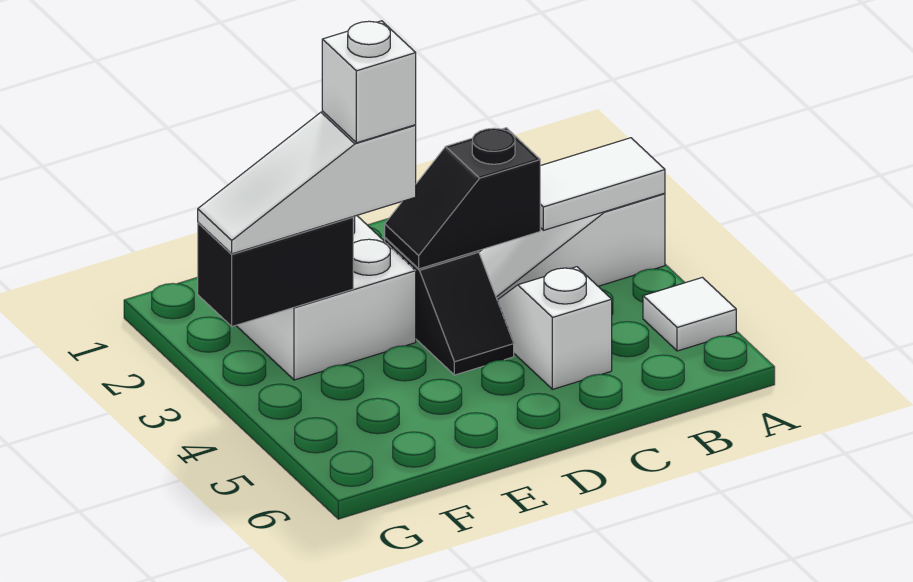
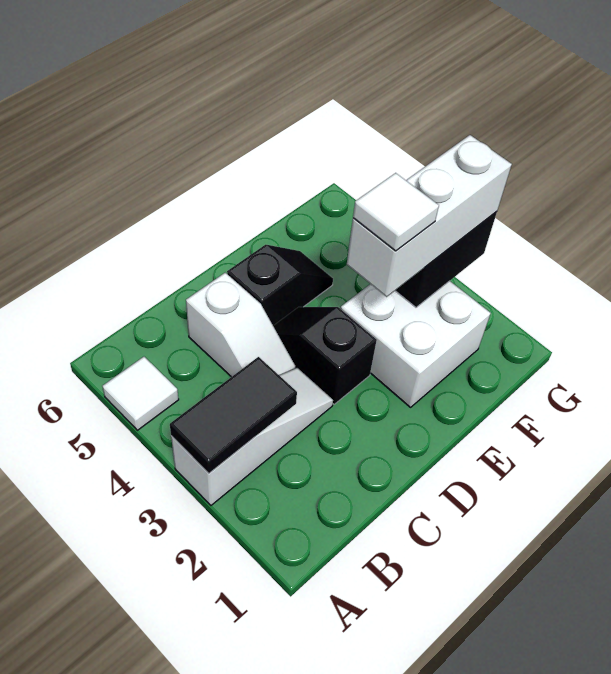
white 1x2 tile [540,138,665,230] -> black 1x2 tile [170,357,297,473]
black 1x2 slope [385,128,540,269] -> black 1x2 slope moved to [227,245,333,326]
white 1x3 slope [198,112,416,254] -> white 1x3 brick [347,135,512,297]
white 1x1 brick [322,21,416,143] -> white 1x1 tile [353,173,439,251]

